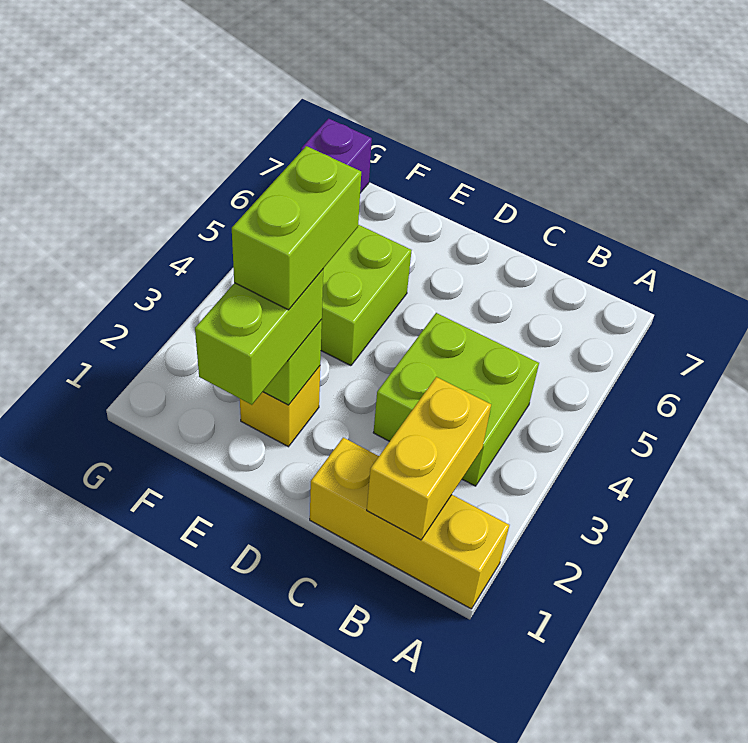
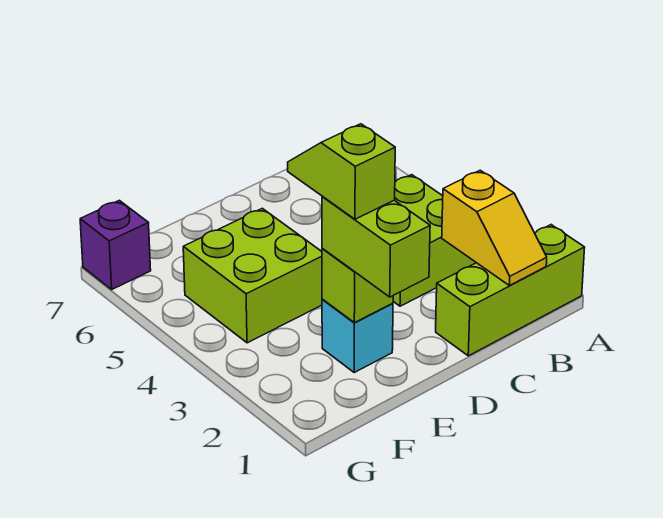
yellow 1x3 brick [310,438,509,609] -> lime 1x3 brick [436,225,585,356]
yellow 1x2 brick [367,377,491,540] -> yellow 1x2 slope [442,170,547,286]
yellow 1x1 brick [240,366,320,447] -> cyan 1x1 brick [322,299,393,372]
lime 1x2 brick [232,146,361,310] -> lime 1x2 slope [288,124,395,219]

